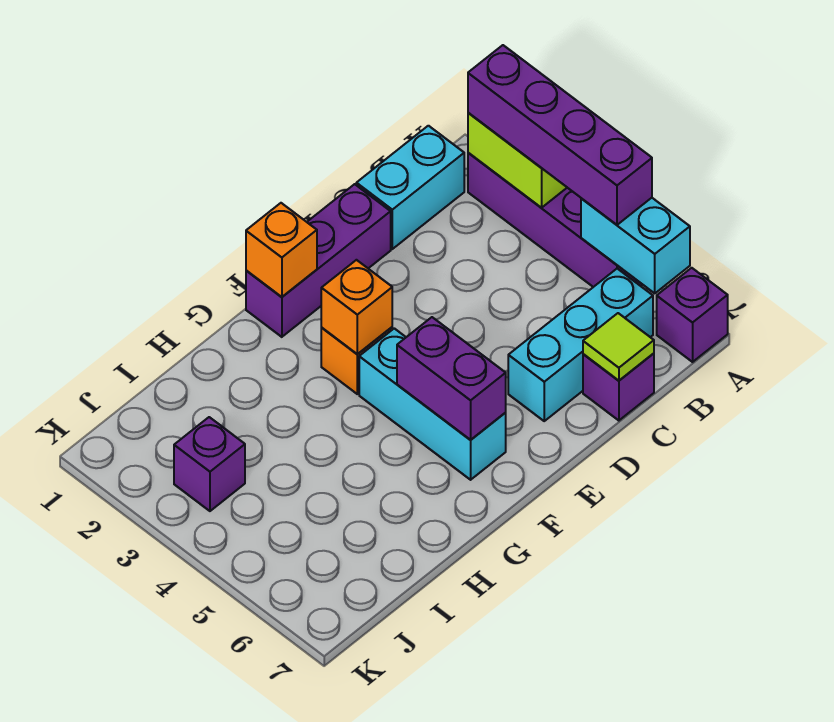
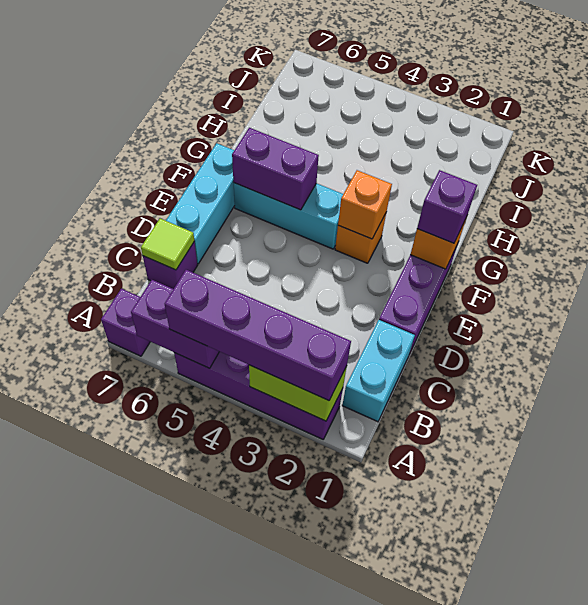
cyan 1x2 brick [581,198,690,293] -> purple 1x2 brick [131,280,219,368]
cyan 1x3 brick [508,269,653,421] -> cyan 1x3 brick moved to [166,143,235,264]
purple 1x1 brick [174,417,245,511] -> purple 1x1 brick moved to [417,170,477,243]

